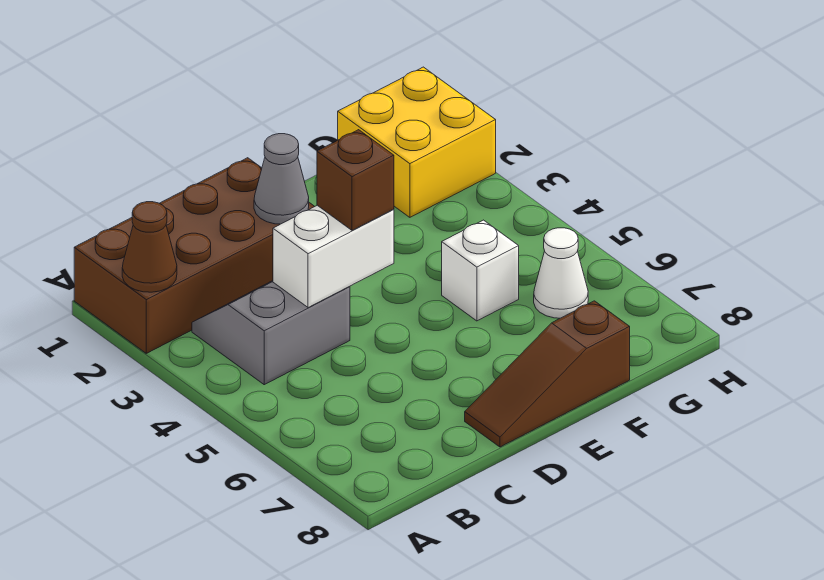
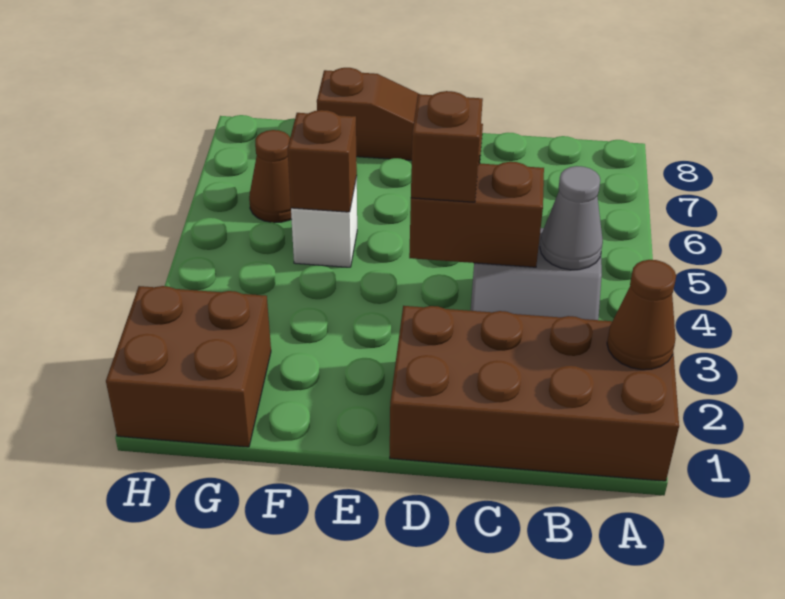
white 1x2 brick [273,205,394,308] -> brown 1x2 brick [409,162,544,267]
grey 1x1 cone [254,134,309,224] -> grey 1x1 cone moved to [540,166,603,270]
none -> brown 1x1 brick [288,110,357,212]
yellow 2x2 brick [338,67,496,217] -> brown 2x2 brick [106,286,271,447]
white 1x1 cone [534,228,588,318] -> brown 1x1 cone [249,130,291,223]

